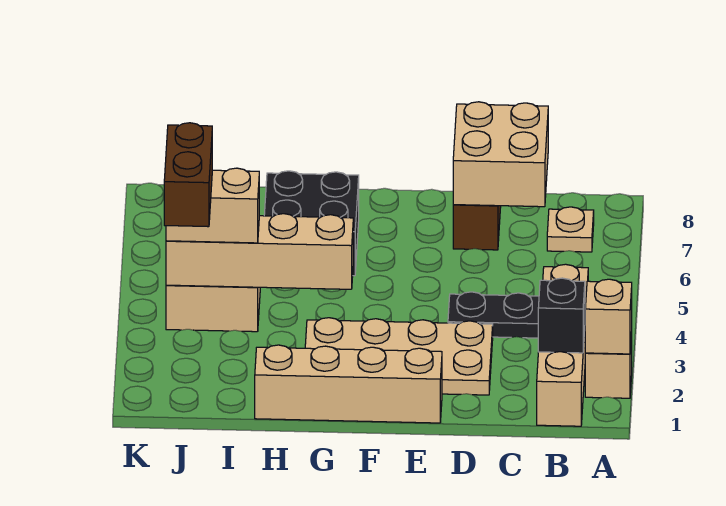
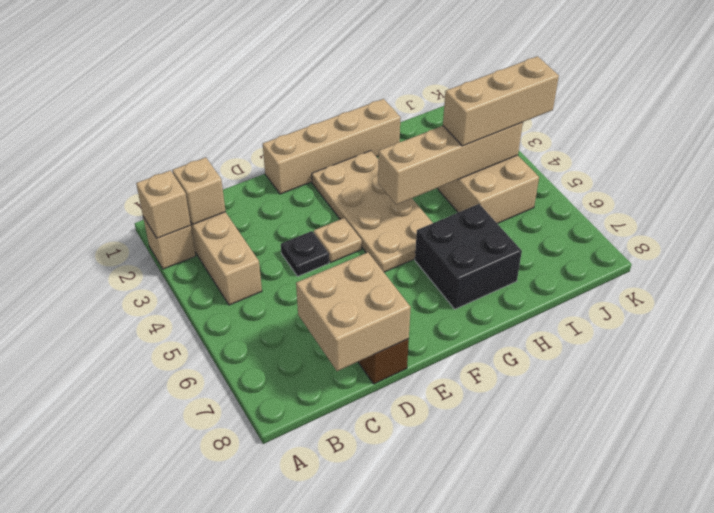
black 1x1 brick [538,278,585,353] -> tan 1x1 brick [172,158,226,225]
tan 1x1 plate [547,207,594,252] -> tan 1x1 plate moved to [314,218,362,262]
black 1x2 plate [448,292,539,338] -> black 1x1 plate [281,231,329,276]
tan 2x4 plate [305,318,493,395] -> tan 2x4 plate turned to [312,151,433,272]
tan 1x2 brick [166,168,259,243] -> tan 1x3 brick [443,56,559,146]
brown 1x2 brick [164,123,212,227] -> none

